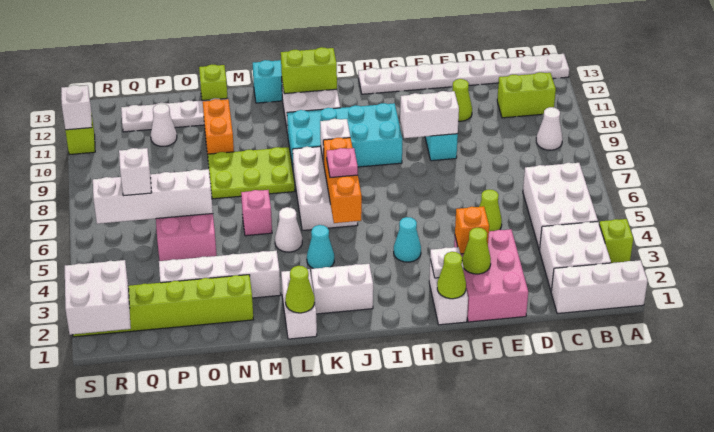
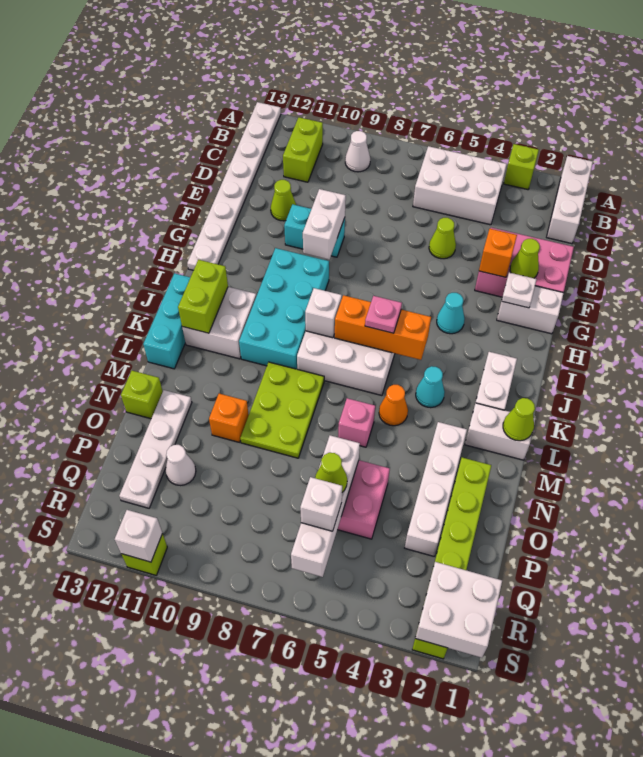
white 2x2 brick [540,222,611,291] -> none
lime 1x1 cone [437,252,466,299] -> lime 1x1 cone moved to [315,453,347,492]
white 1x1 cone [275,207,302,252] -> orange 1x1 cone [379,385,408,426]
orange 1x2 brick [203,99,234,154] -> orange 1x1 brick [209,393,249,442]

